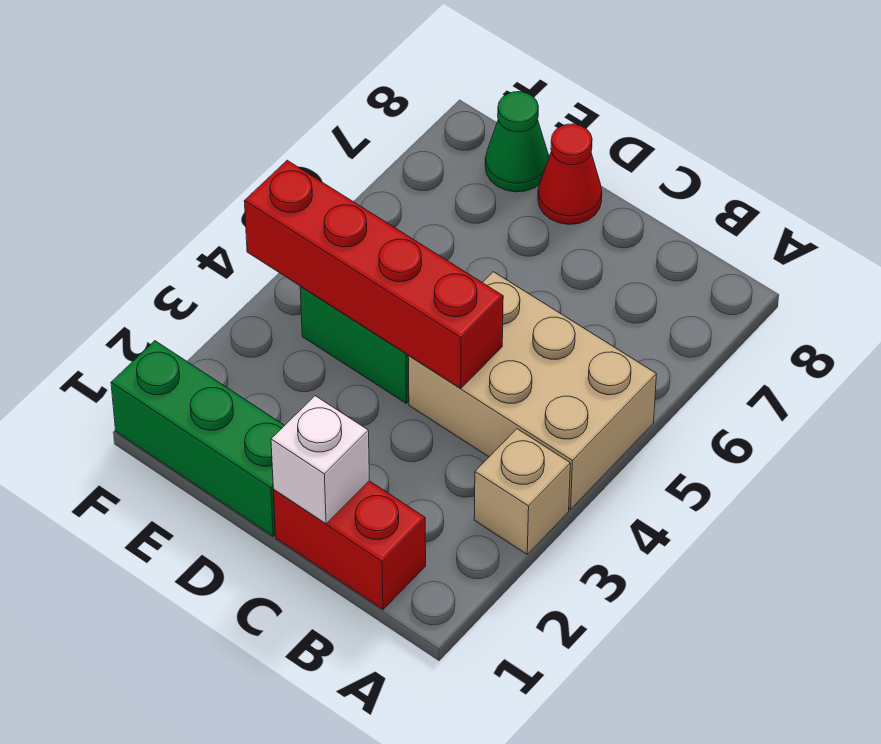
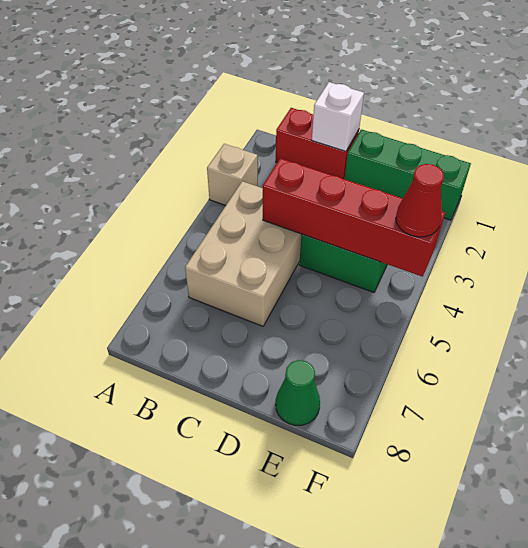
tan 2x3 brick [408,272,656,509] -> tan 2x3 brick turned to [185,181,301,326]
red 1x1 cone [538,124,602,224] -> red 1x1 cone moved to [396,164,444,237]

